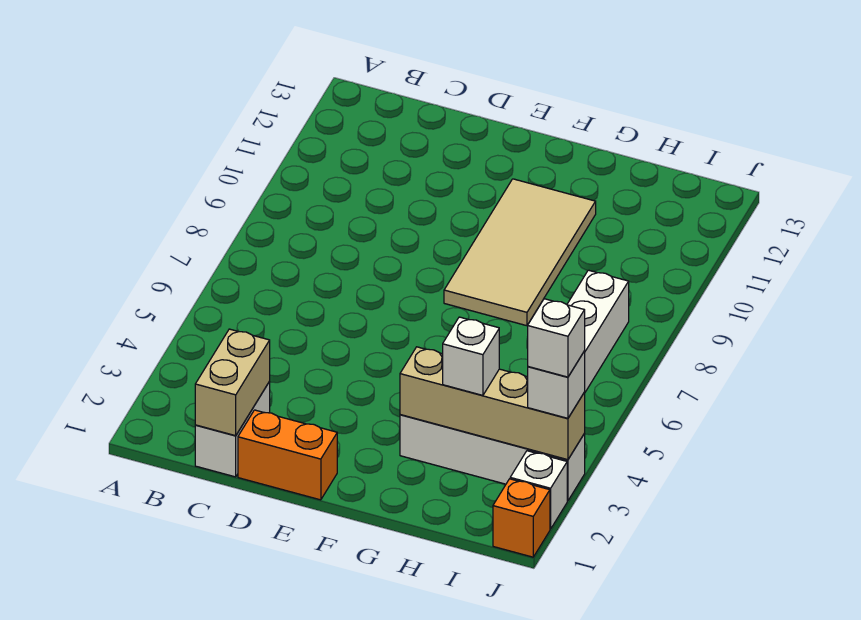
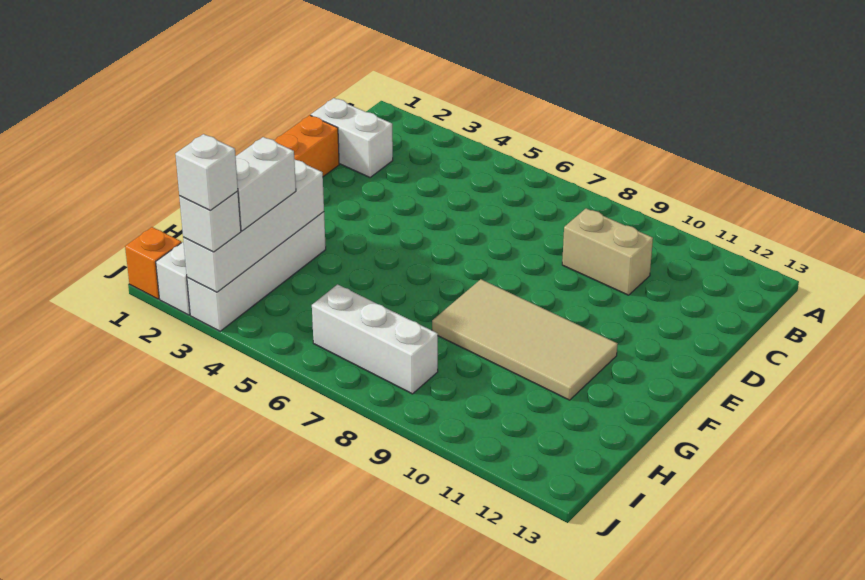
tan 1x2 brick [195,329,270,436] -> tan 1x2 brick moved to [562,208,653,295]
tan 1x4 brick [400,347,585,460] -> white 1x4 brick [183,159,324,292]
white 1x1 brick [442,317,499,395] -> white 1x2 brick [236,137,296,231]

